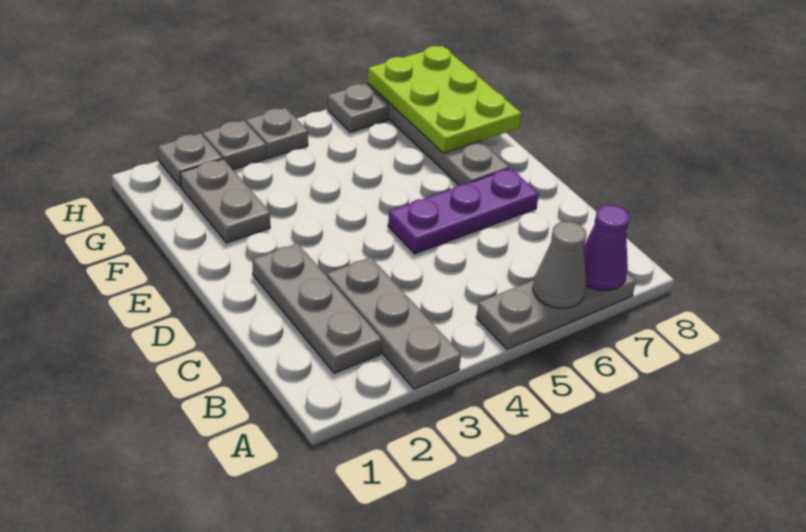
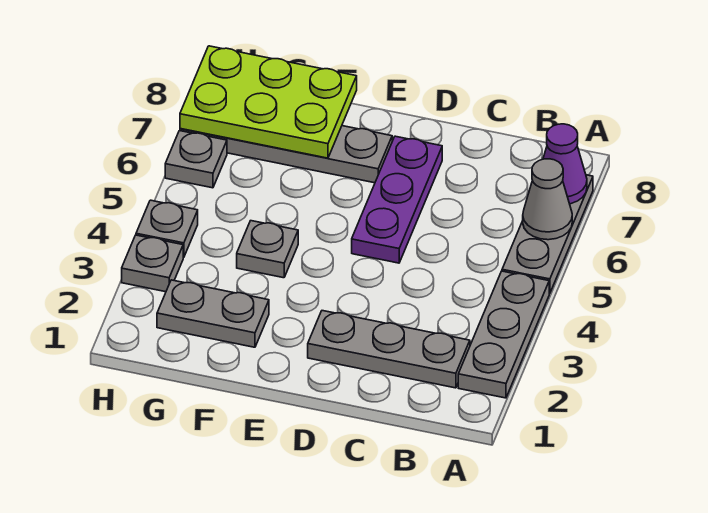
grey 1x3 plate [327,257,461,389] -> grey 1x3 plate turned to [458,271,549,398]
grey 1x1 plate [158,133,222,186] -> grey 1x1 plate moved to [237,221,298,278]

